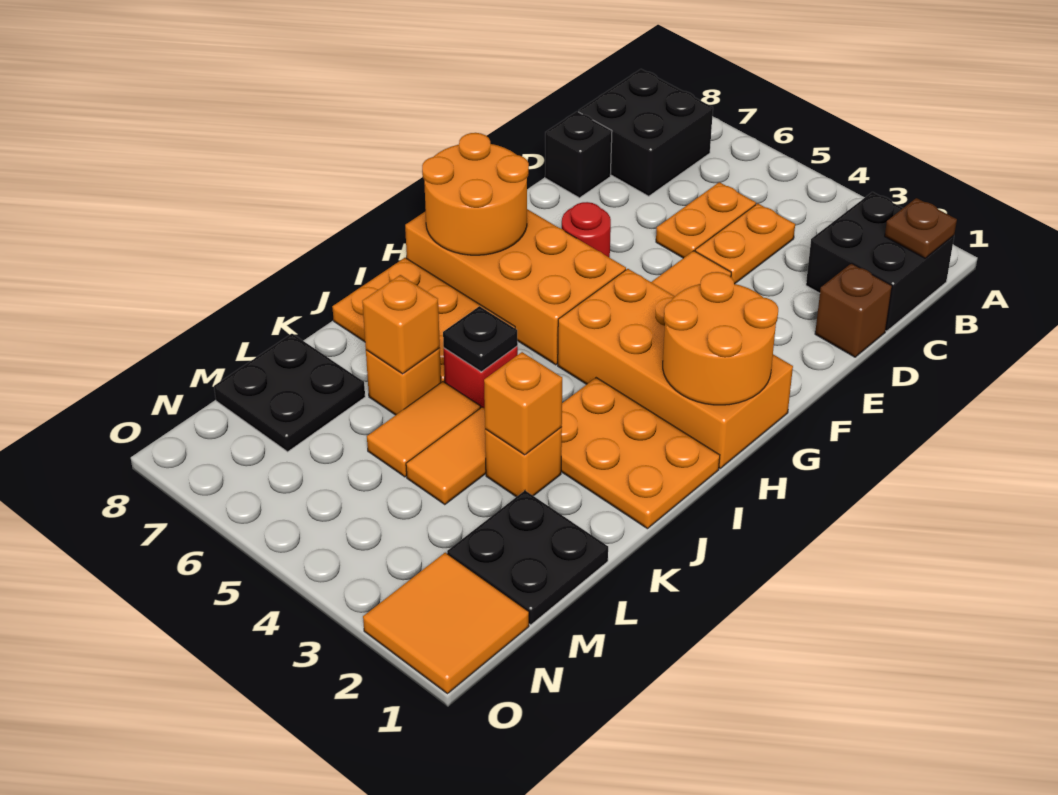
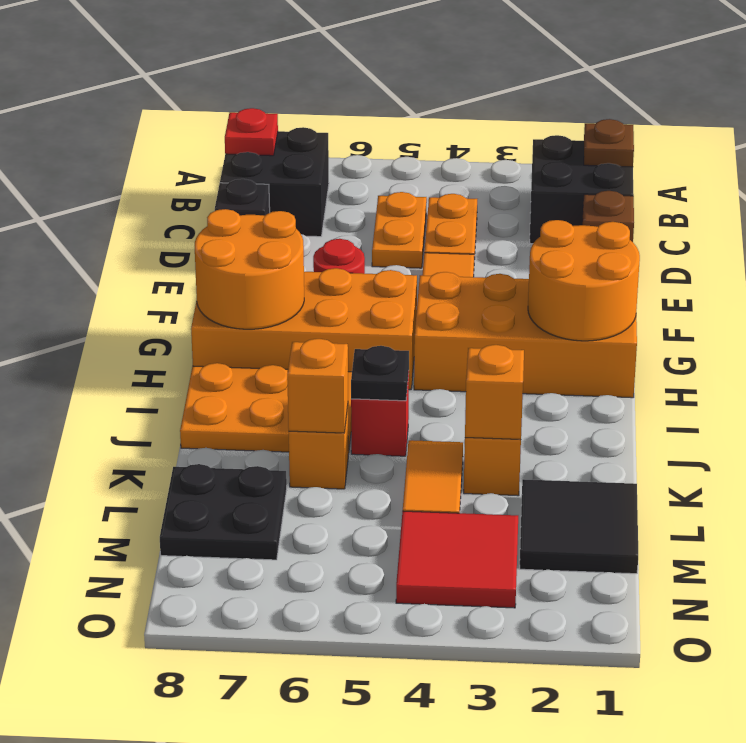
none -> red 1x1 plate [225,108,278,156]
orange 2x3 plate [561,378,720,529] -> none
orange 1x2 tile [367,382,480,477] -> none
black 2x2 plate [447,491,608,625] -> black 2x2 tile [520,479,638,574]
none -> red 2x2 tile [396,511,518,608]
orange 2x2 tile [363,553,529,694] -> none

